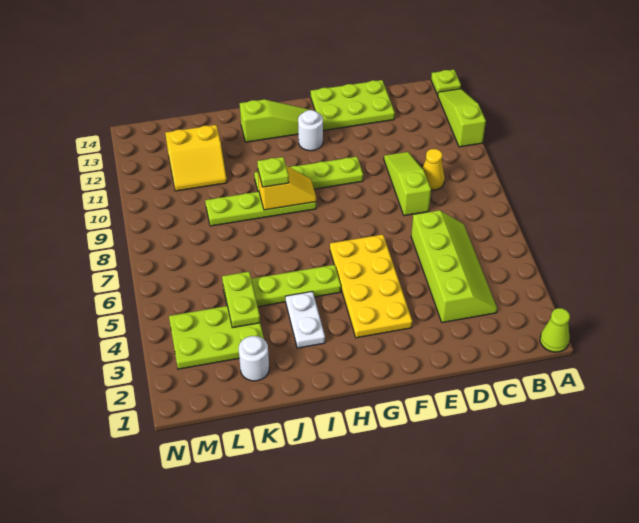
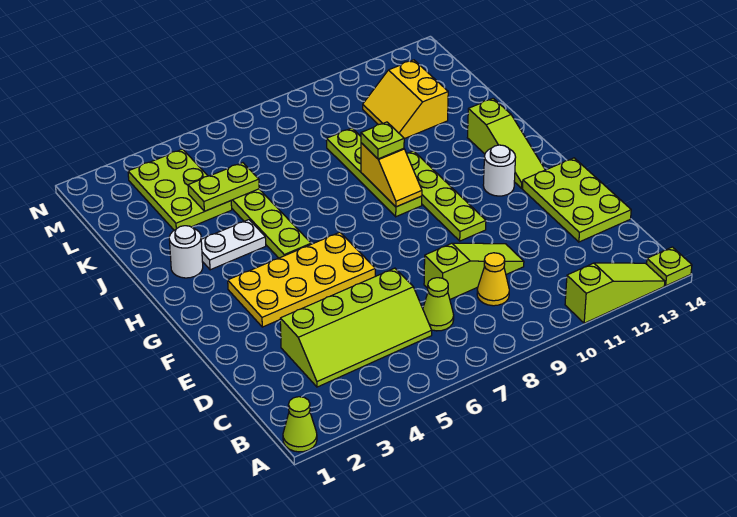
none -> lime 1x1 cone [423,278,454,331]
white 1x1 round brick [239,336,269,381] -> white 1x1 round brick moved to [169,226,203,278]

